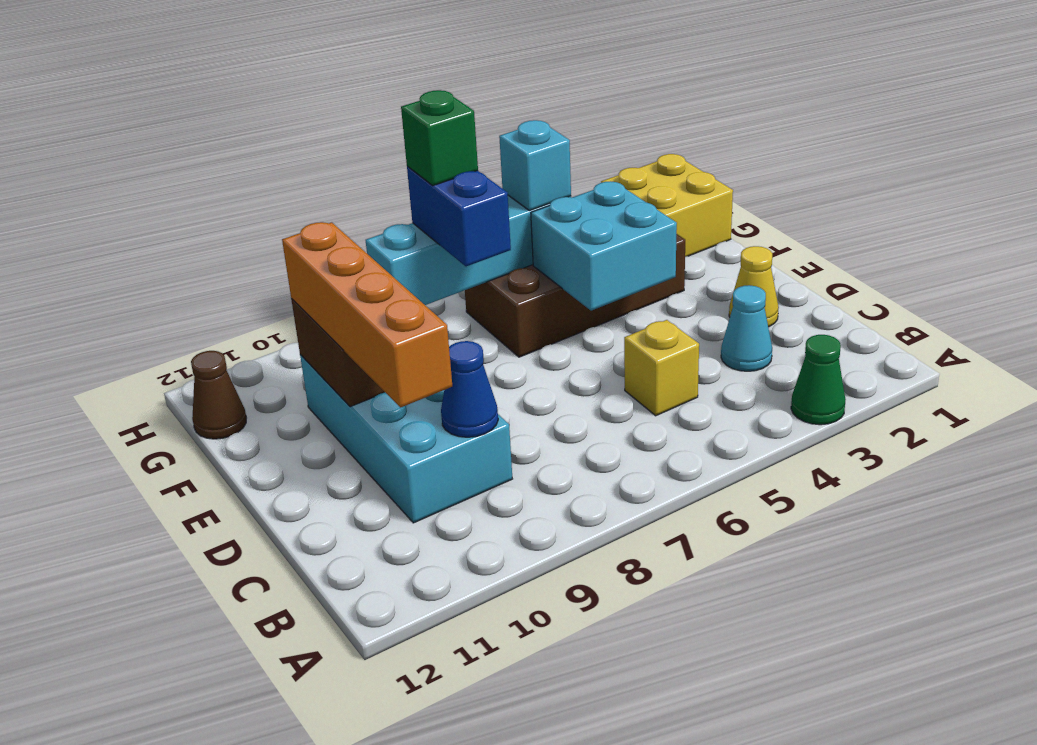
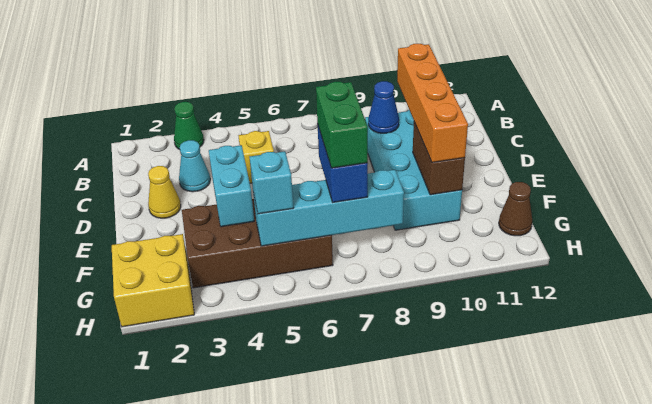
cyan 2x2 brick [531,181,677,311] -> cyan 1x2 brick [209,145,254,227]
green 1x1 brick [401,90,478,186] -> green 1x2 brick [316,82,368,168]

